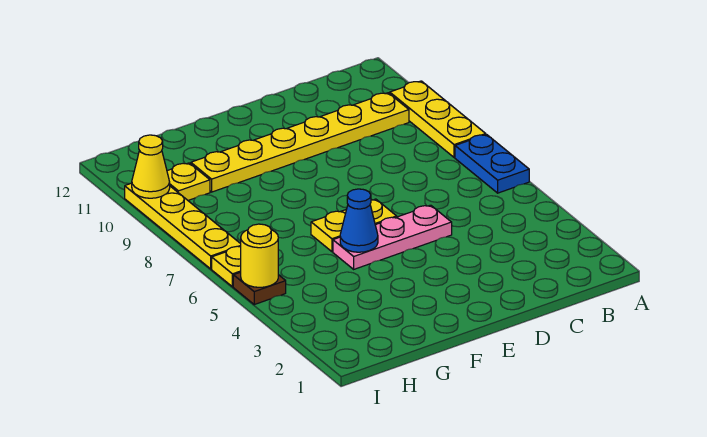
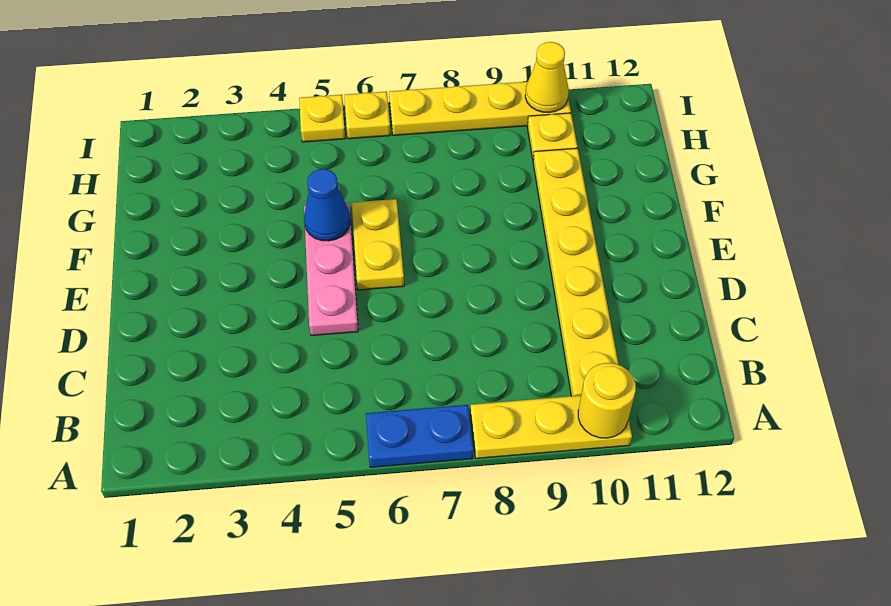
brown 1x1 plate [233,272,286,305] -> yellow 1x1 plate [299,95,345,142]
yellow 1x1 round brick [241,224,278,287] -> yellow 1x1 round brick moved to [578,363,636,438]

